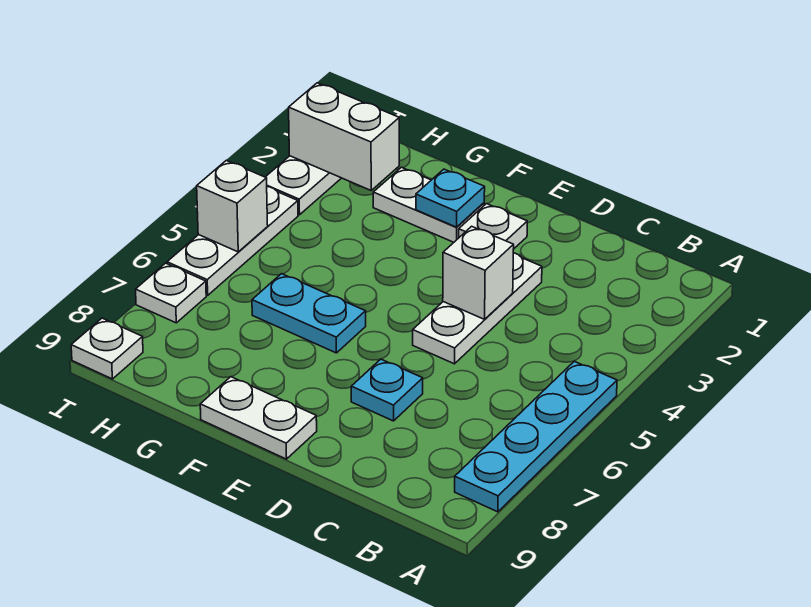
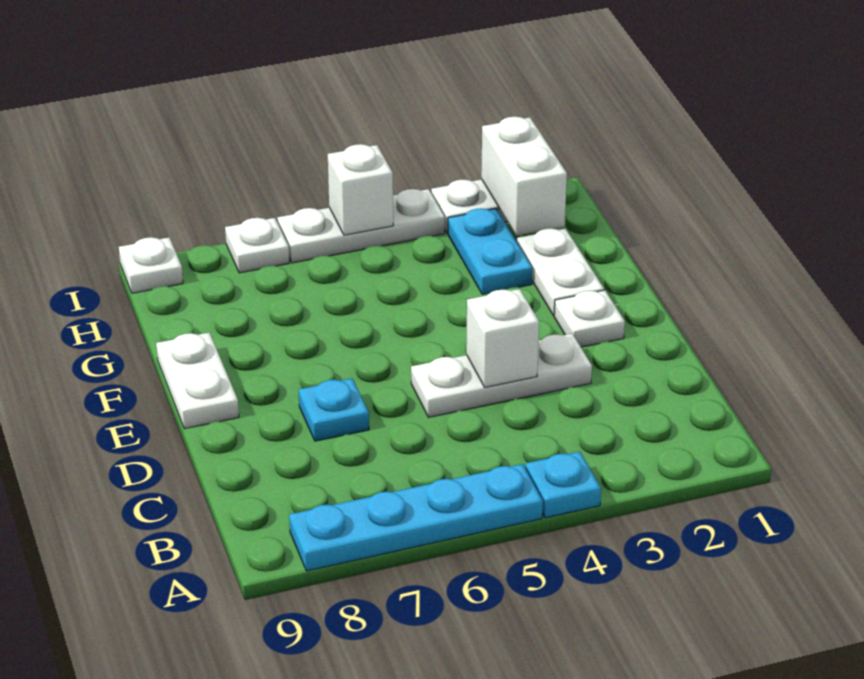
cyan 1x1 plate [416,169,485,227] -> cyan 1x1 plate moved to [525,452,601,518]
cyan 1x2 plate [252,274,366,353] -> cyan 1x2 plate moved to [448,209,532,294]

